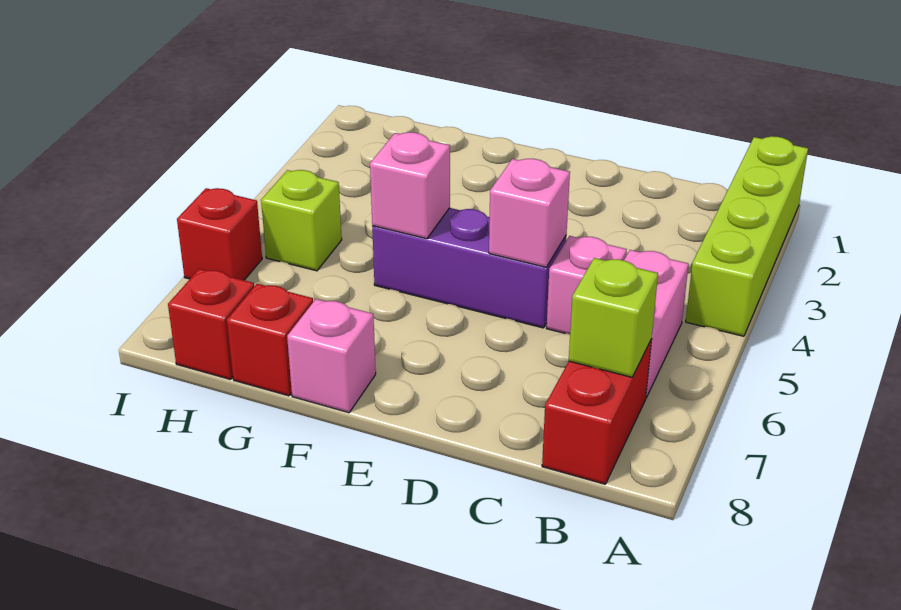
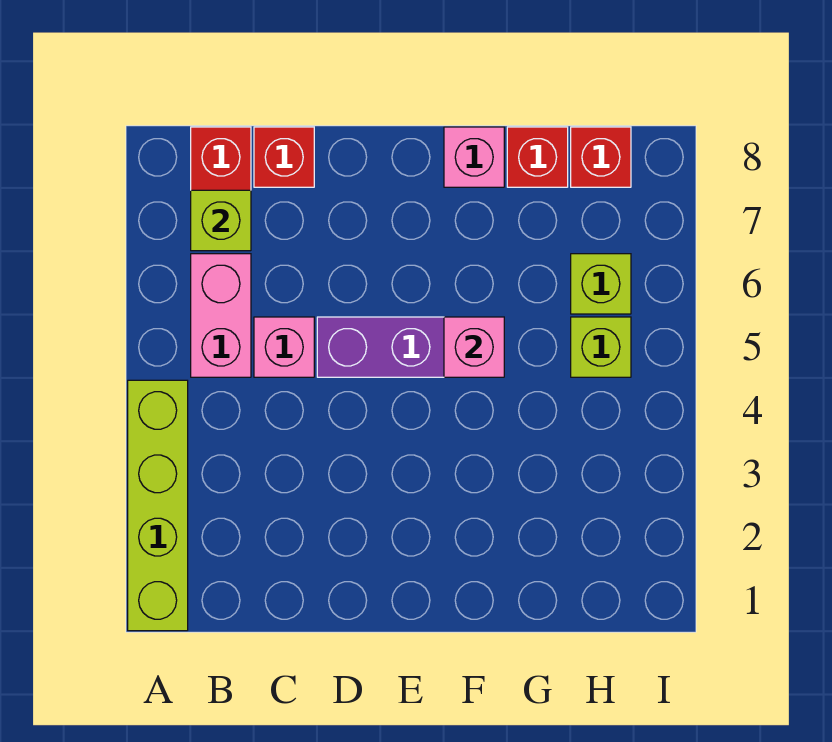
pink 1x1 brick [489,159,570,267] -> none
none -> lime 1x1 brick [571,254,631,314]
red 1x1 brick [177,188,262,280] -> red 1x1 brick moved to [254,127,314,187]

